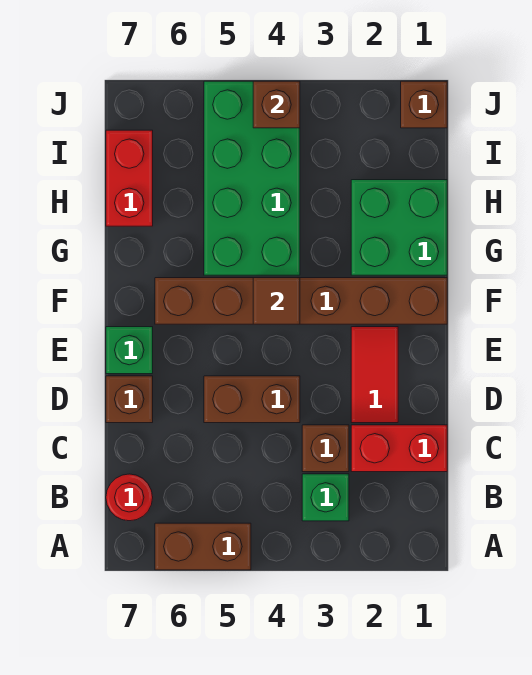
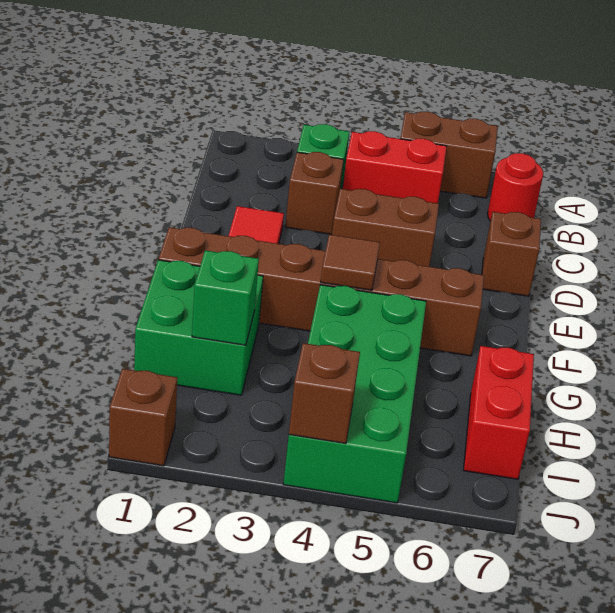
red 1x2 brick [351,425,447,472] -> red 1x2 brick moved to [343,131,447,203]
green 1x1 brick [106,327,153,374] -> green 1x1 brick moved to [192,250,259,345]

